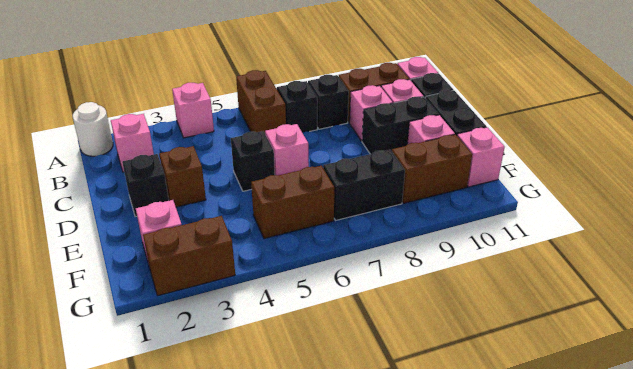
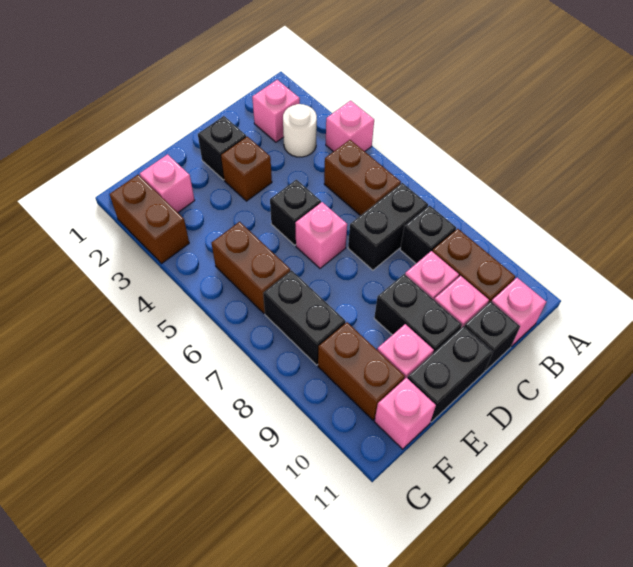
white 1x1 round brick [73,102,113,156] -> white 1x1 round brick moved to [283,104,317,157]
brown 1x2 brick [236,70,286,133] -> brown 1x2 brick turned to [324,140,401,216]
black 1x1 brick [277,81,317,133] -> black 1x2 brick [348,183,428,270]

